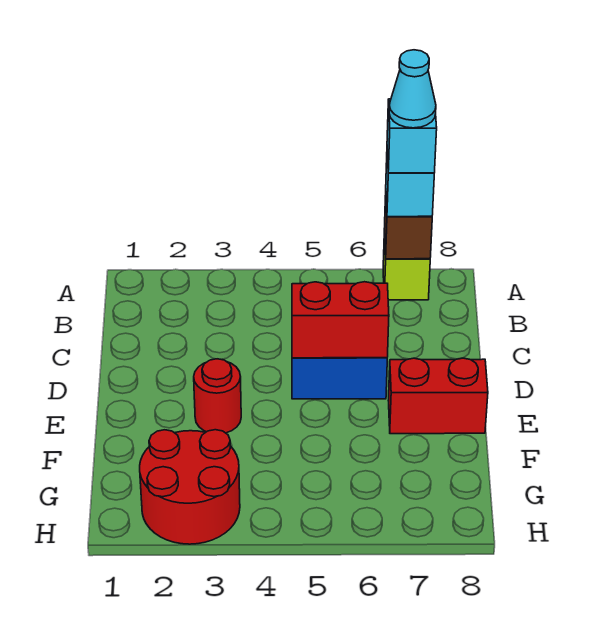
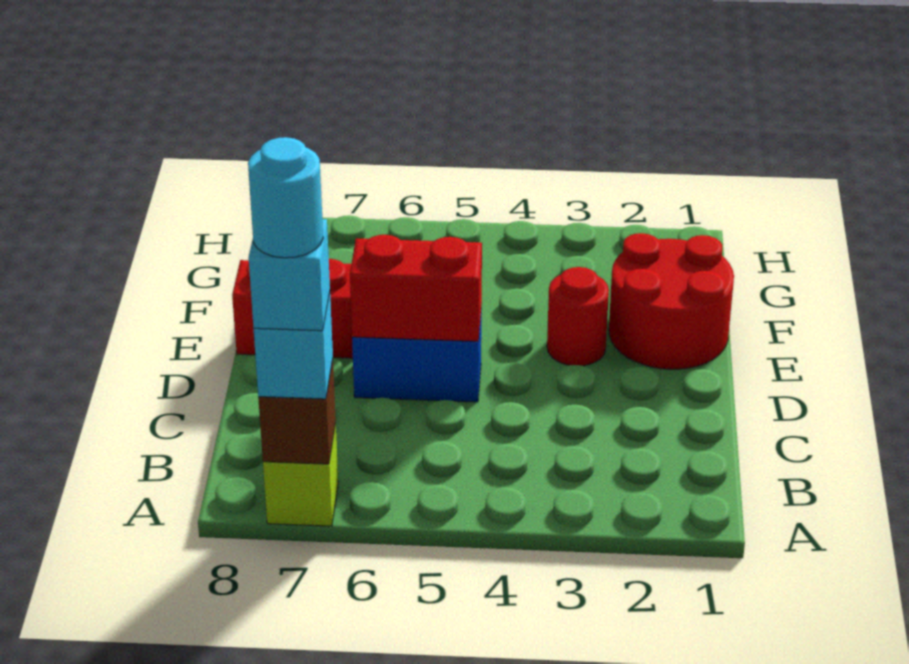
cyan 1x1 cone [389,50,436,128] -> cyan 1x1 round brick [248,137,323,258]
red 2x2 round brick [140,430,240,544] -> red 2x2 round brick moved to [609,233,734,369]

